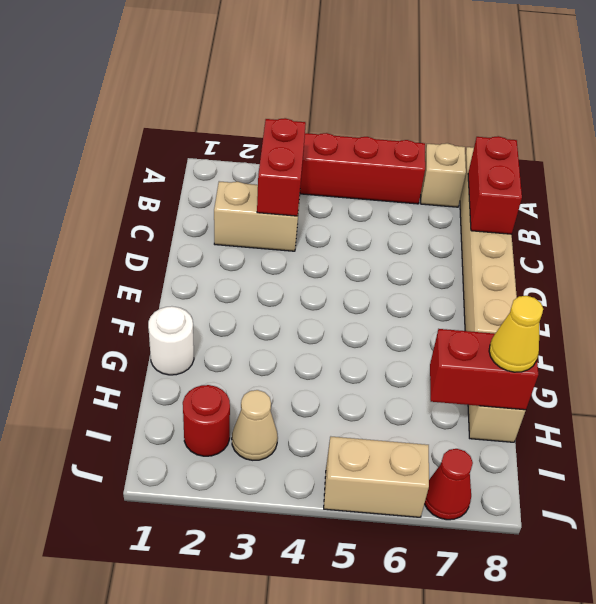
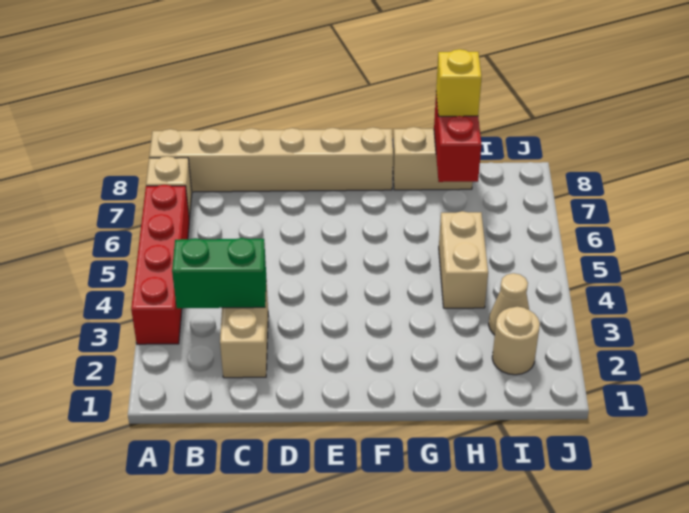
red 1x2 brick [257,118,306,216] -> green 1x2 brick [172,238,266,308]
red 1x2 brick [468,136,522,234] -> none
white 1x1 round brick [148,306,194,375] -> none
yellow 1x1 cone [489,296,543,372] -> yellow 1x1 brick [436,49,482,116]
red 1x1 round brick [183,385,230,456] -> tan 1x1 round brick [492,307,540,375]
tan 1x2 brick [324,437,429,517] -> tan 1x2 brick moved to [439,211,488,308]
red 1x1 cone [424,449,473,520] -> none

